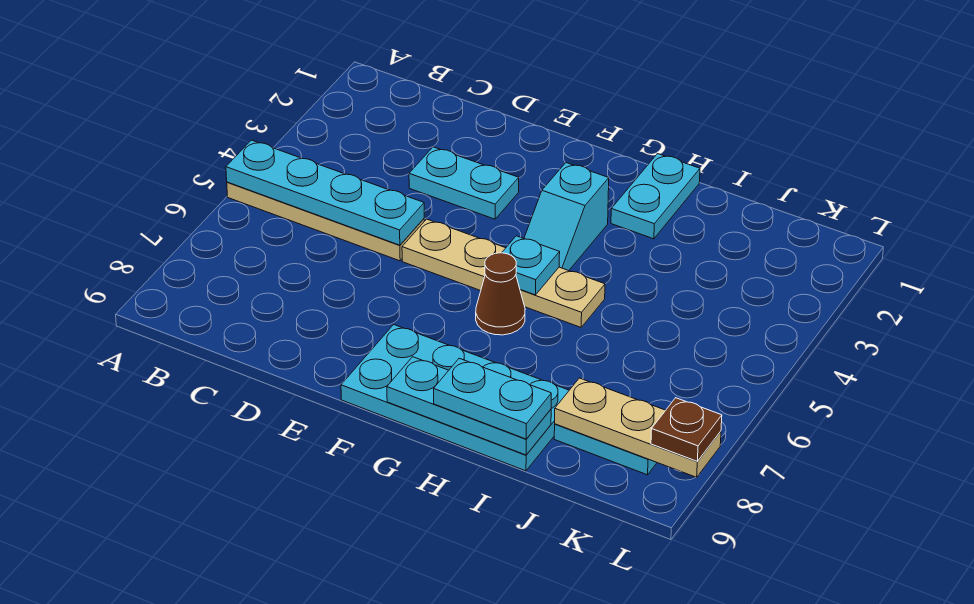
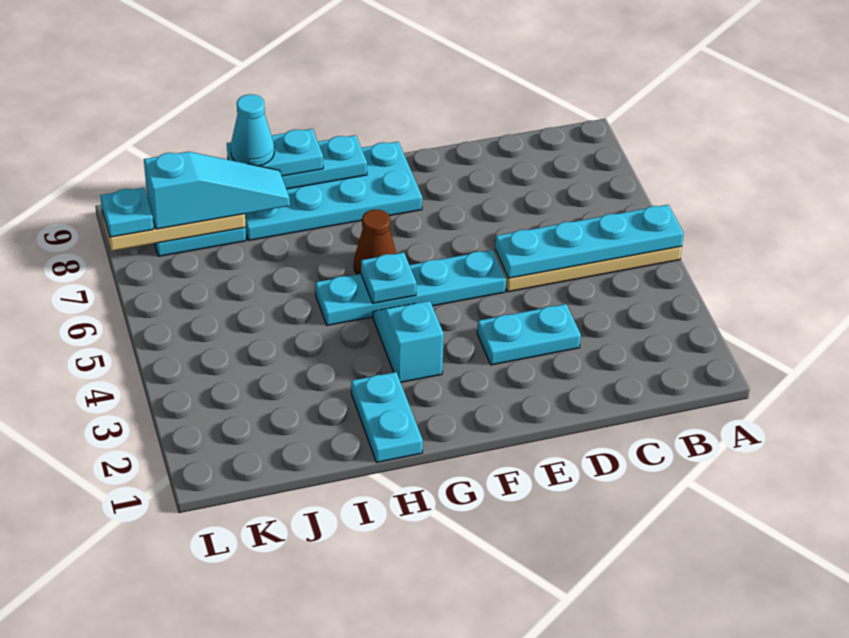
tan 1x4 plate [402,219,605,327] -> cyan 1x4 plate [315,250,506,325]
none -> cyan 1x3 slope [144,152,290,229]
none -> cyan 1x1 cone [231,94,274,166]
brown 1x1 plate [651,398,722,461] -> cyan 1x1 plate [100,188,154,237]

